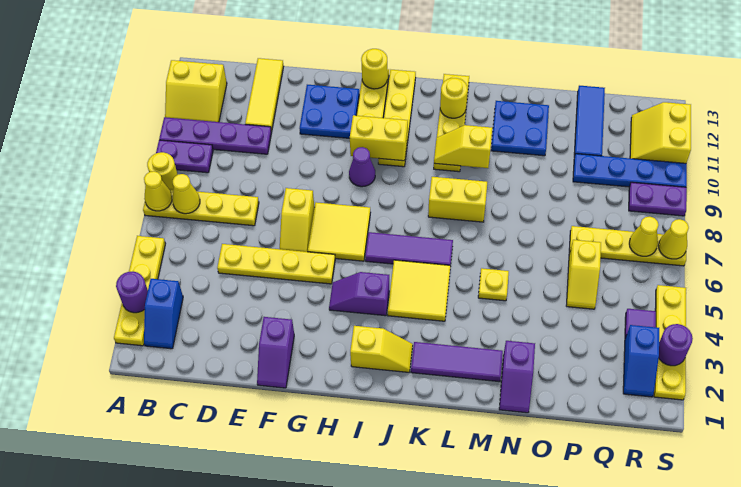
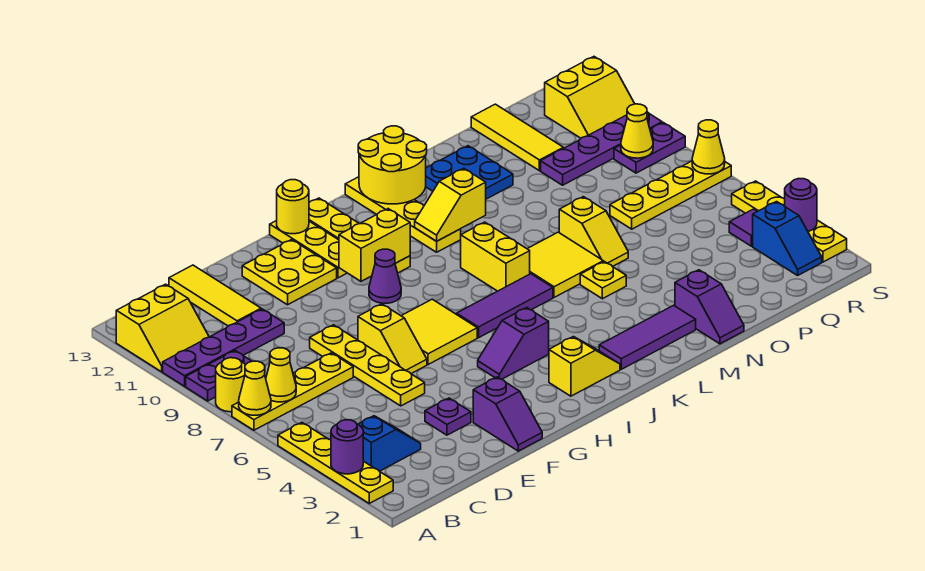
blue 1x2 slope [144,279,183,349] -> blue 1x2 slope turned to [358,416,421,471]
yellow 1x4 plate [217,244,335,284] -> yellow 1x4 plate turned to [310,325,425,406]
none -> purple 1x1 plate [425,398,471,435]
blue 2x2 plate [299,85,359,138] -> yellow 2x2 plate [242,240,337,305]
yellow 2x2 tile [388,260,450,321] -> yellow 2x2 tile moved to [527,232,603,297]
yellow 1x2 brick [428,177,487,222] -> yellow 1x2 brick turned to [461,222,530,291]
yellow 1x1 round brick [440,78,468,118] -> yellow 2x2 round brick [358,126,427,204]
yellow 1x2 slope [566,240,601,309] -> yellow 1x2 slope moved to [559,197,628,267]
blue 1x4 plate [573,154,687,187] -> purple 1x4 plate [541,112,662,185]
blue 1x3 tile [574,86,605,157] -> yellow 1x3 tile [471,104,563,171]
yellow 1x1 cone [629,217,659,256] -> yellow 1x1 cone moved to [621,104,653,158]
yellow 2x2 slope [630,102,691,163] -> yellow 2x2 slope turned to [545,57,635,138]

